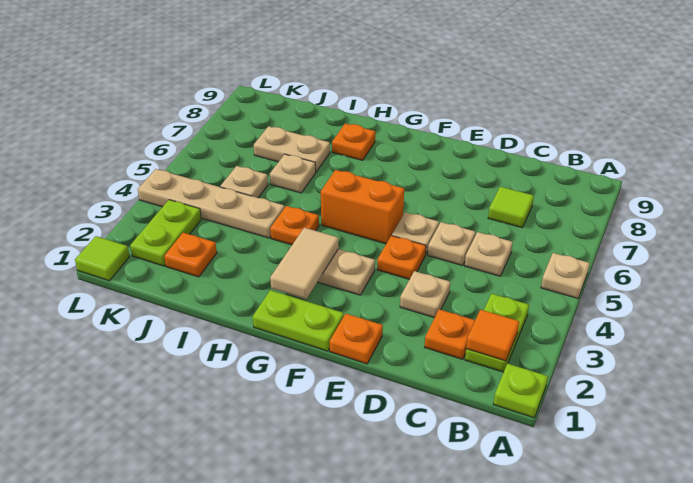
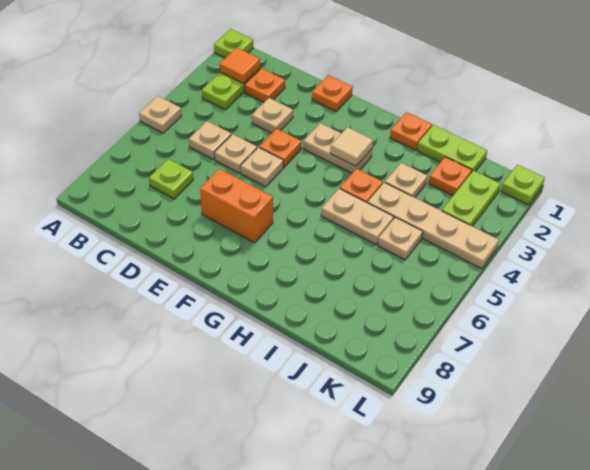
lime 1x1 tile [488,187,534,228] -> lime 1x1 plate [149,159,193,199]
lime 1x2 plate [253,290,344,351] -> lime 1x2 plate moved to [417,125,487,171]
orange 1x2 brick [321,170,404,244] -> orange 1x2 brick moved to [200,169,273,243]
tan 1x2 tile [270,228,339,299] -> tan 1x1 tile [330,127,373,166]
orange 1x1 plate [332,124,375,160] -> orange 1x1 plate moved to [390,112,432,150]
tan 1x1 plate [270,154,316,193] -> tan 1x1 plate moved to [385,163,428,197]
tan 1x2 plate [254,126,330,172] -> tan 1x2 plate moved to [321,188,394,245]
lime 1x1 tile [75,236,130,281] -> lime 1x1 plate [501,165,545,205]

